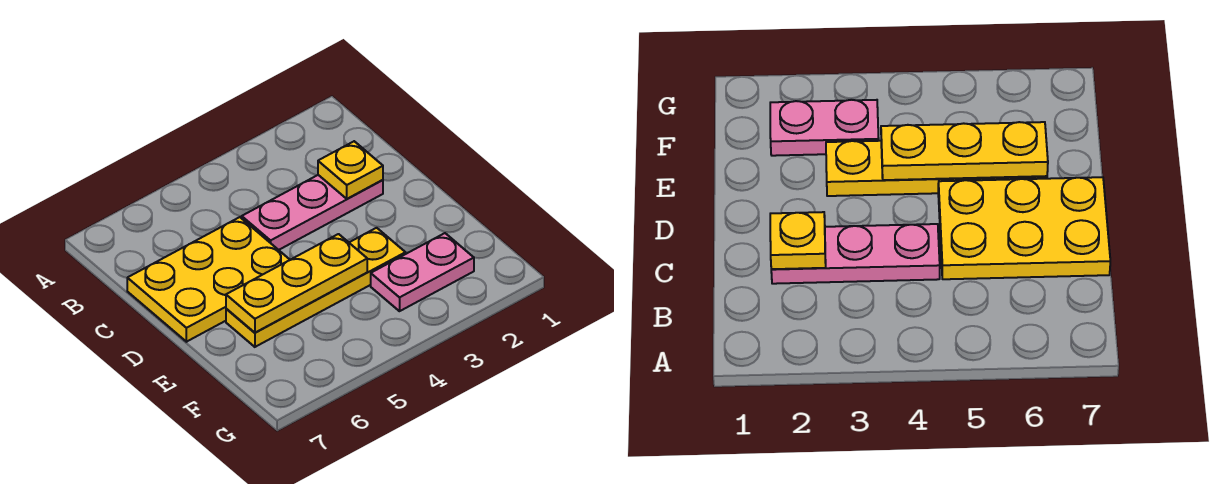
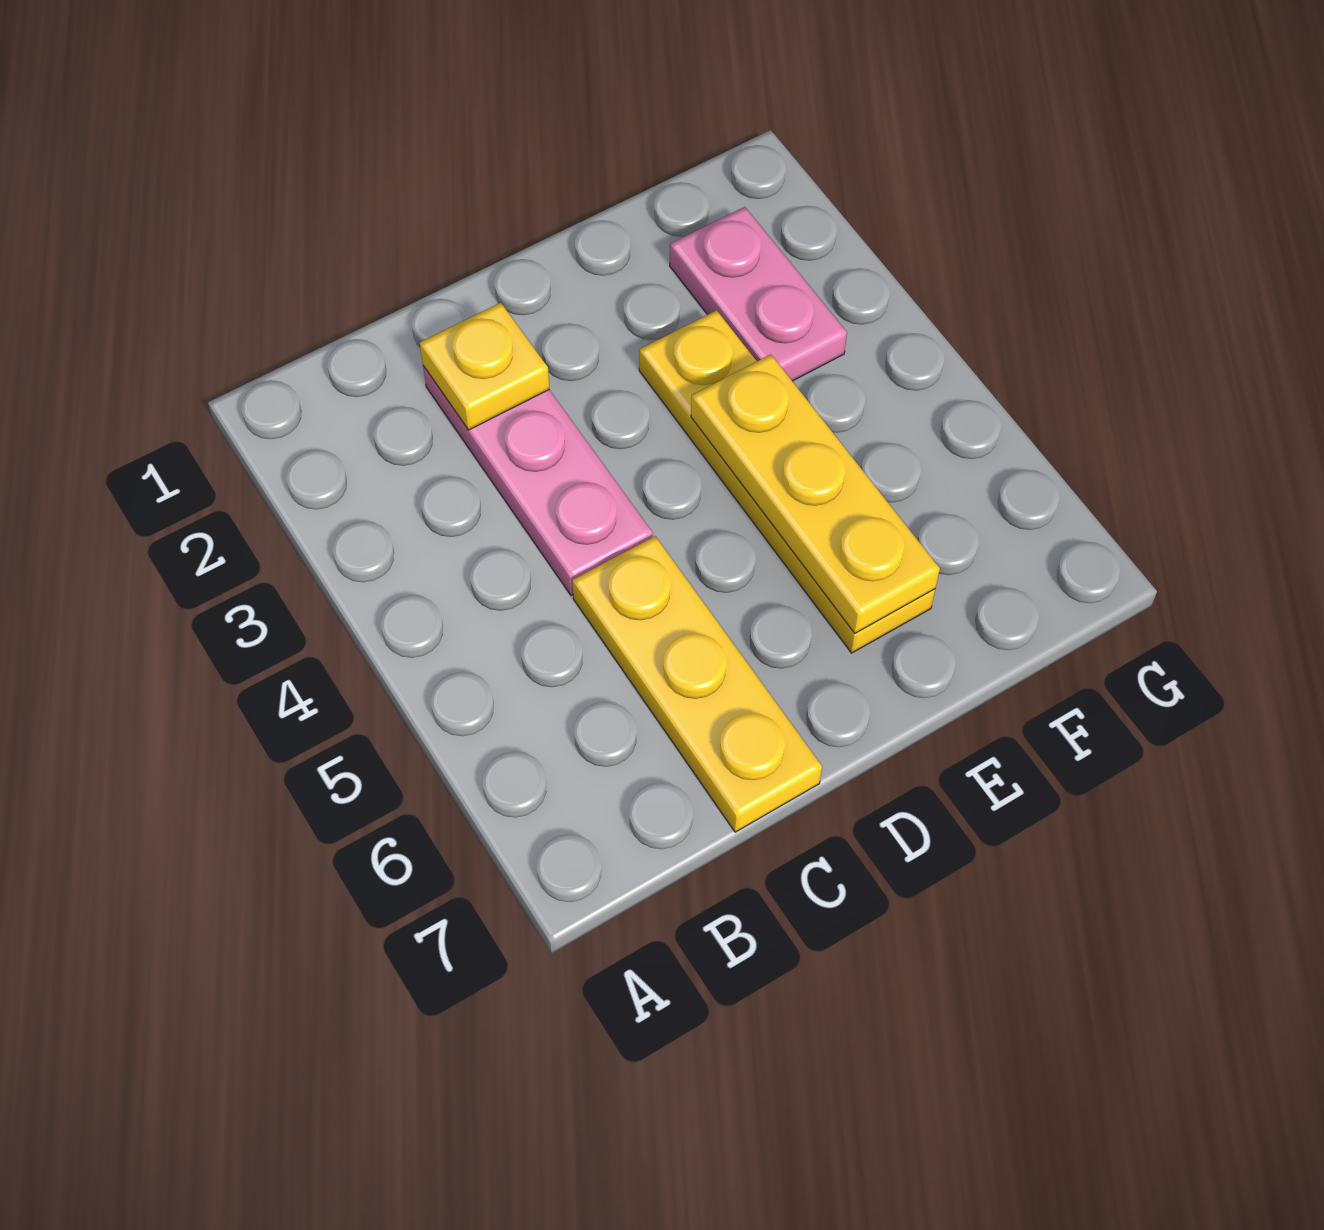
yellow 2x3 plate [127,217,290,342] -> yellow 1x3 plate [572,536,822,832]

